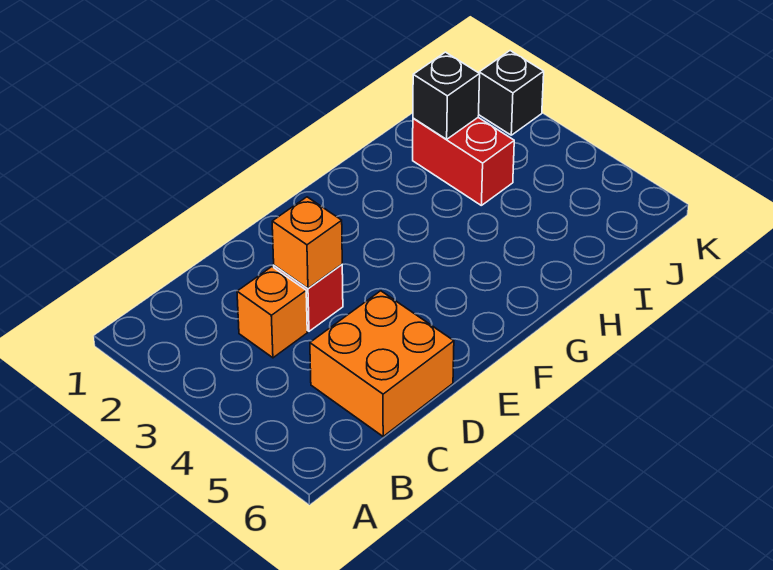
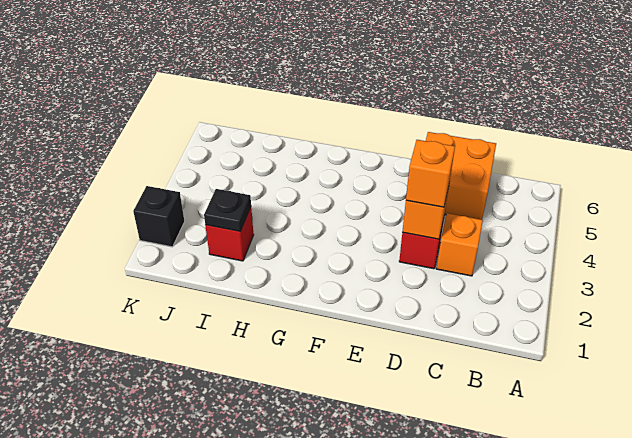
none -> orange 1x1 brick [406,140,455,207]
red 1x2 brick [413,118,514,205] -> red 1x1 brick [205,207,254,261]
black 1x1 brick [413,52,480,140] -> black 1x1 plate [204,189,251,231]

